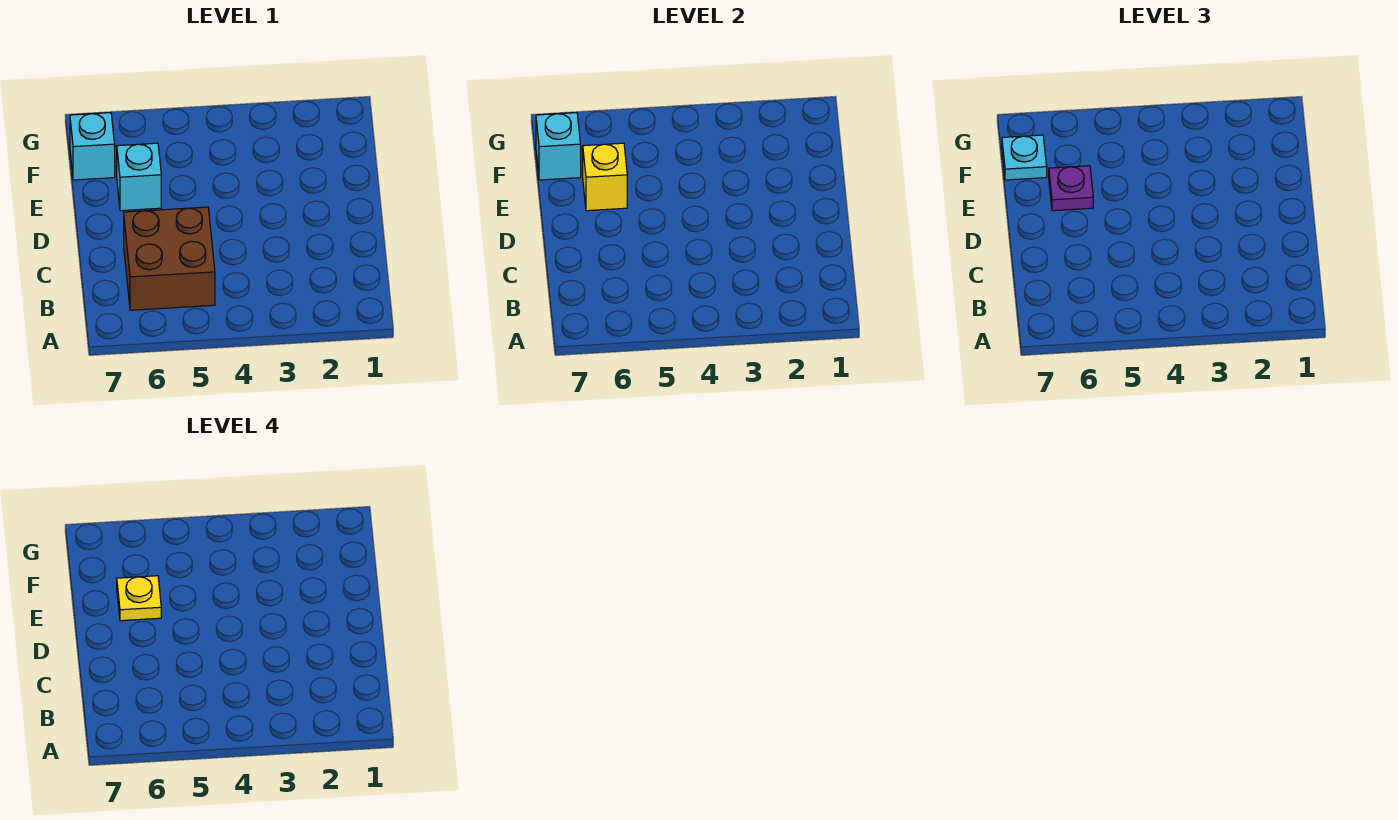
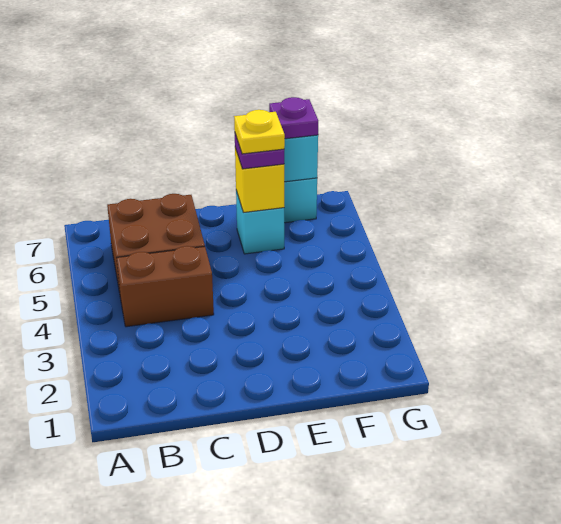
none -> brown 1x2 brick [116,246,214,327]
cyan 1x1 plate [1002,135,1047,180] -> purple 1x1 plate [269,97,318,139]

